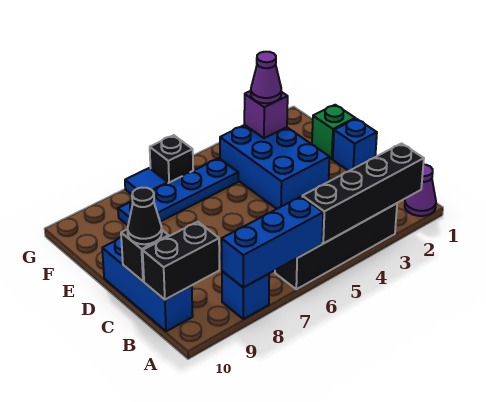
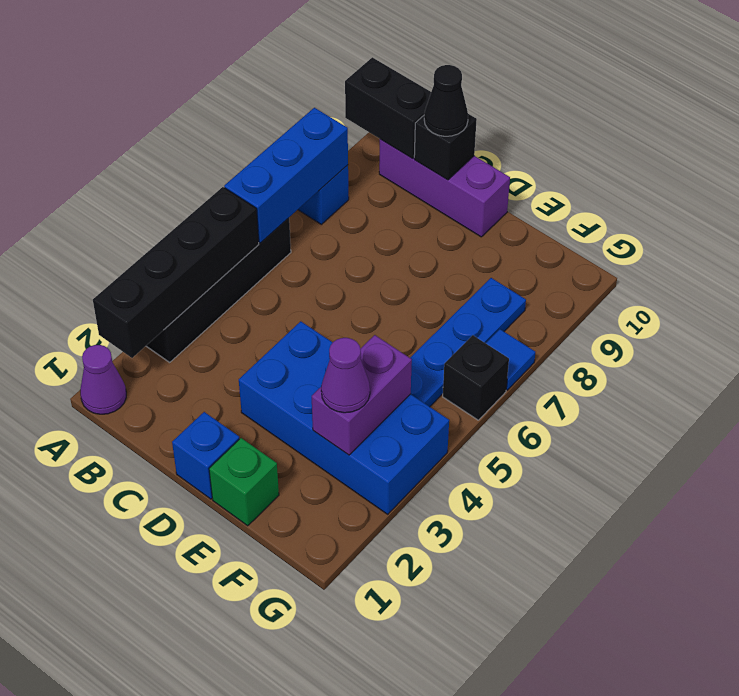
black 1x2 brick [143,222,219,300] -> black 1x2 brick turned to [345,57,431,159]
blue 1x3 brick [102,238,193,331] -> purple 1x3 brick [379,139,510,237]
blue 2x3 brick [220,125,330,209] -> blue 2x4 brick [239,321,449,514]
purple 1x1 brick [244,91,288,138] -> purple 1x2 brick [312,335,412,455]

